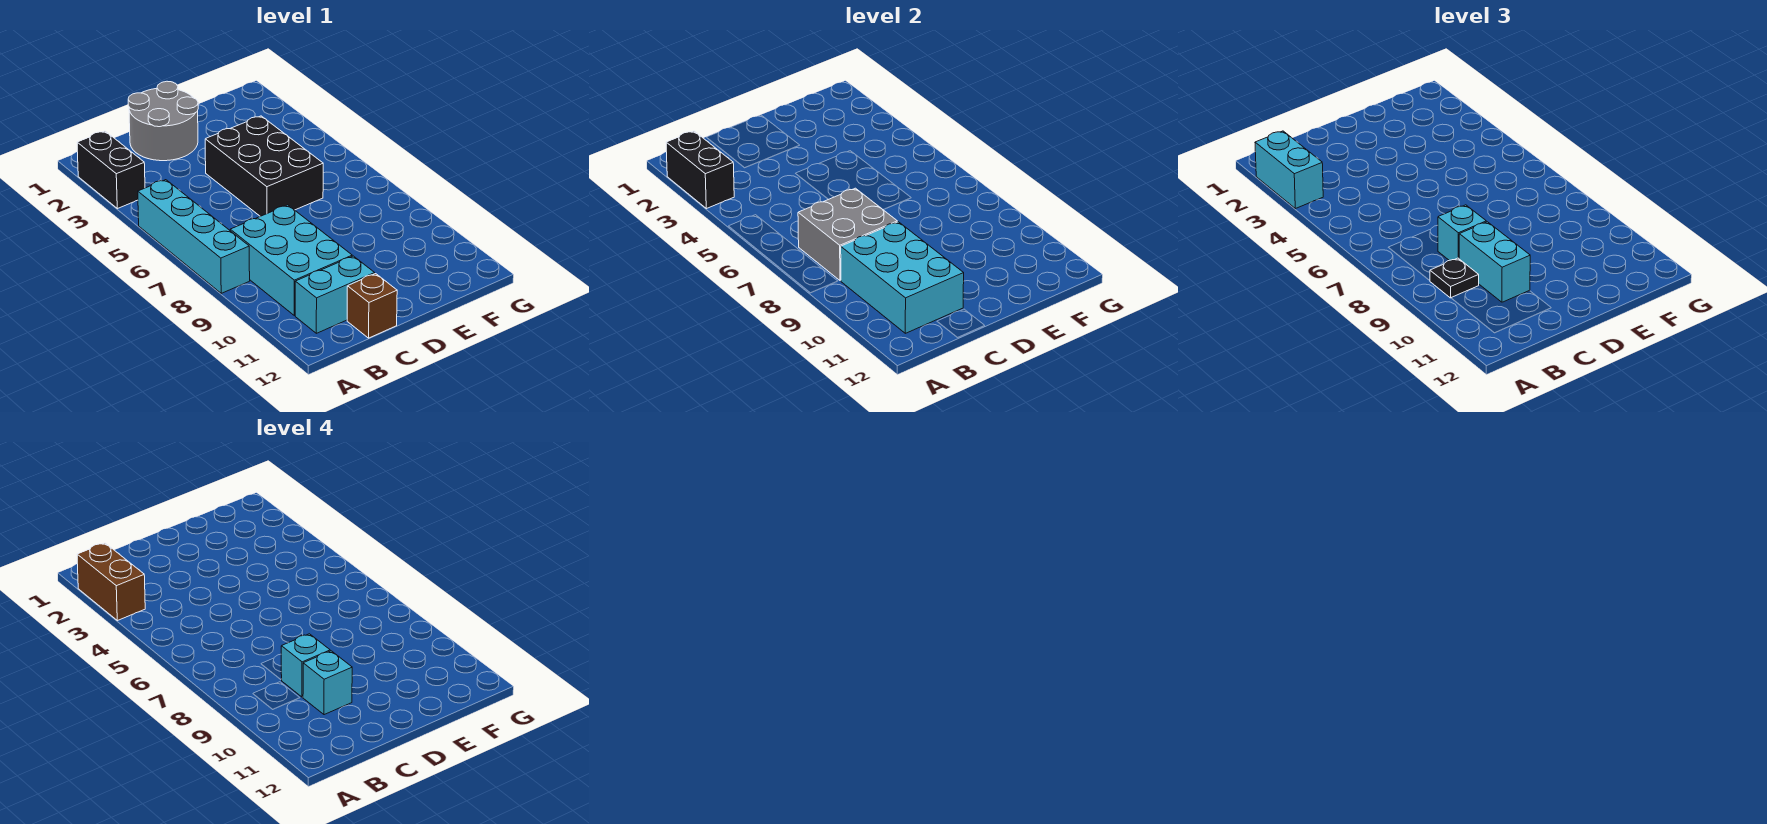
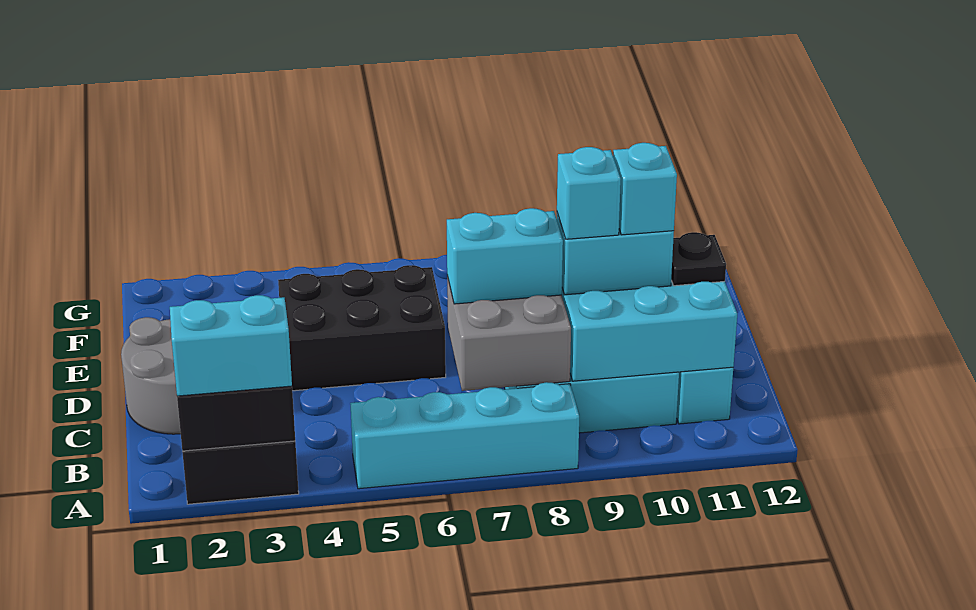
brown 1x2 brick [77,543,145,621] -> none
black 1x1 plate [1430,258,1479,298] -> black 1x1 plate moved to [671,232,726,286]
cyan 1x1 brick [1438,205,1486,260] -> cyan 1x2 brick [447,208,563,304]
brown 1x1 brick [347,274,397,338] -> none

